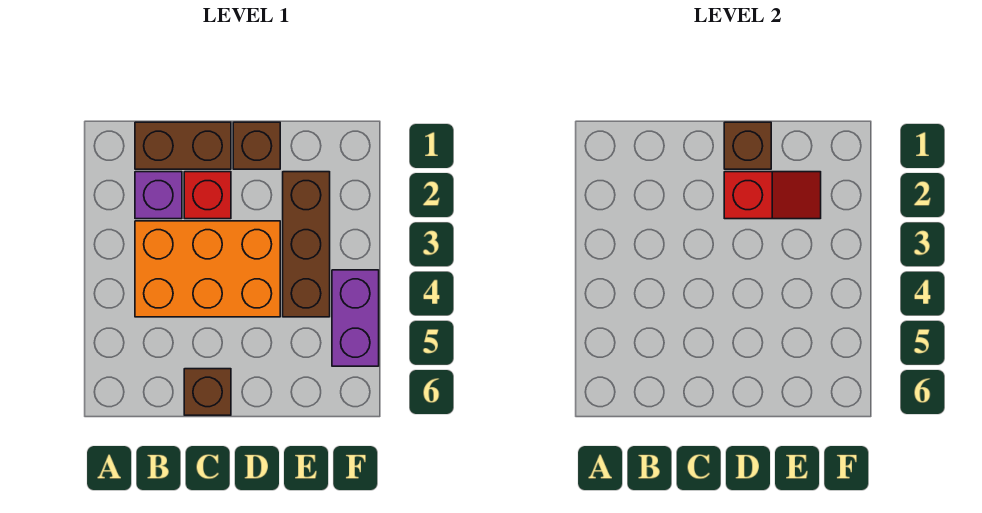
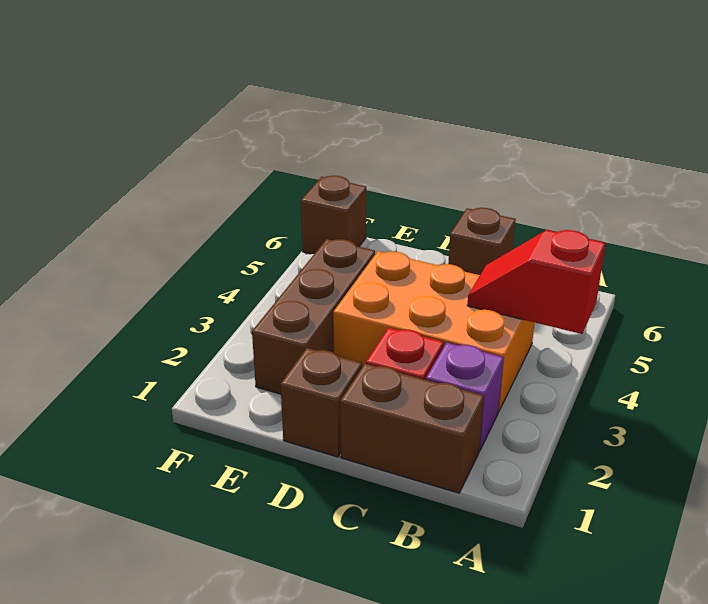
brown 1x1 brick [724,122,771,169] -> brown 1x1 brick moved to [301,176,366,254]
red 1x2 slope [724,172,821,219] -> red 1x2 slope moved to [467,230,605,334]
purple 1x2 brick [332,270,379,366] -> none

